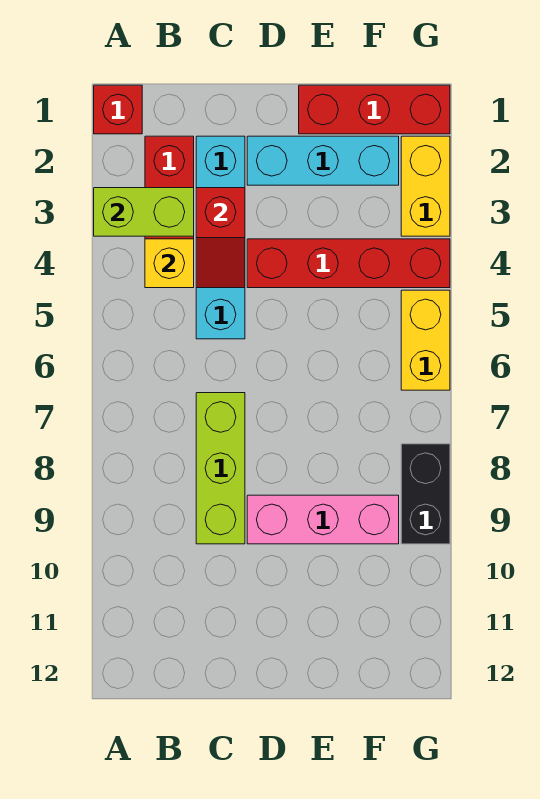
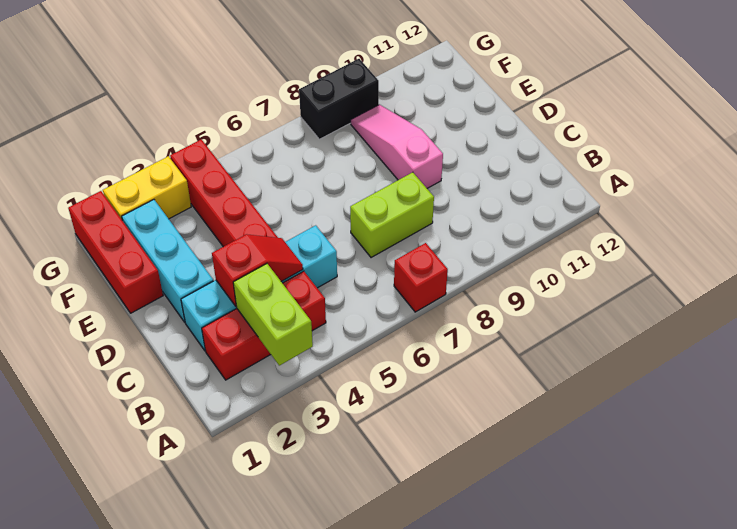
red 1x1 brick [94,85,142,134] -> red 1x1 brick moved to [394,243,448,312]
yellow 1x1 brick [145,239,194,288] -> none
lime 1x3 brick [196,393,245,544] -> lime 1x2 brick [350,172,434,258]
pink 1x3 brick [247,495,399,544] -> pink 1x3 slope [351,105,443,188]
yellow 1x2 brick [401,290,450,390] -> none

